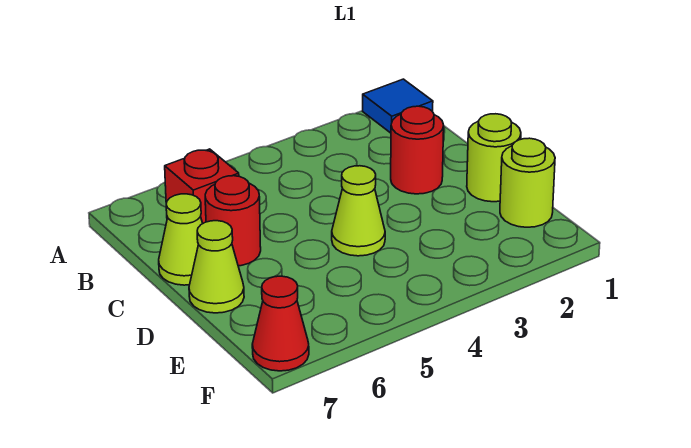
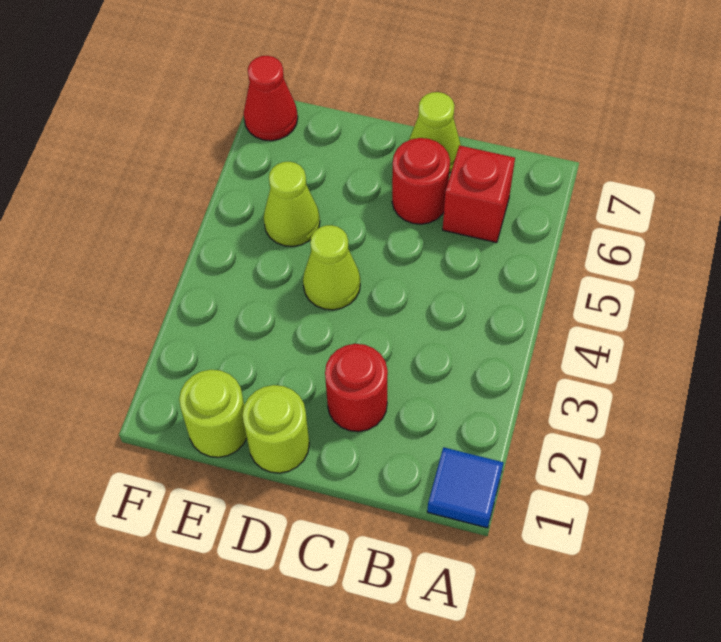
lime 1x1 cone [189,221,244,313] -> lime 1x1 cone moved to [264,162,320,246]

